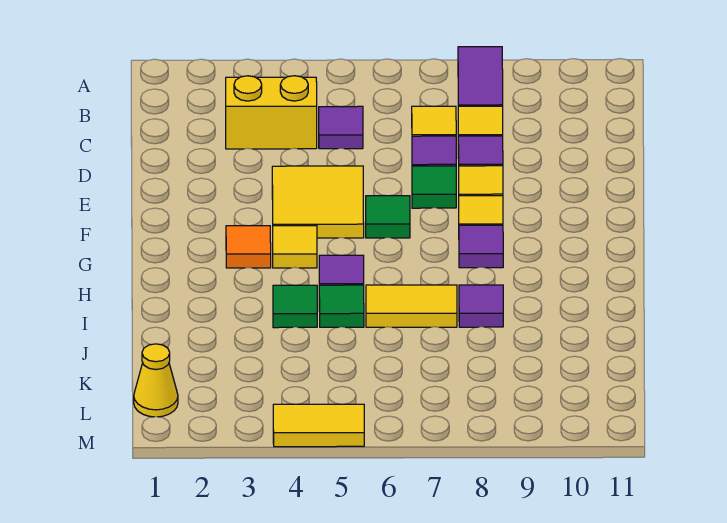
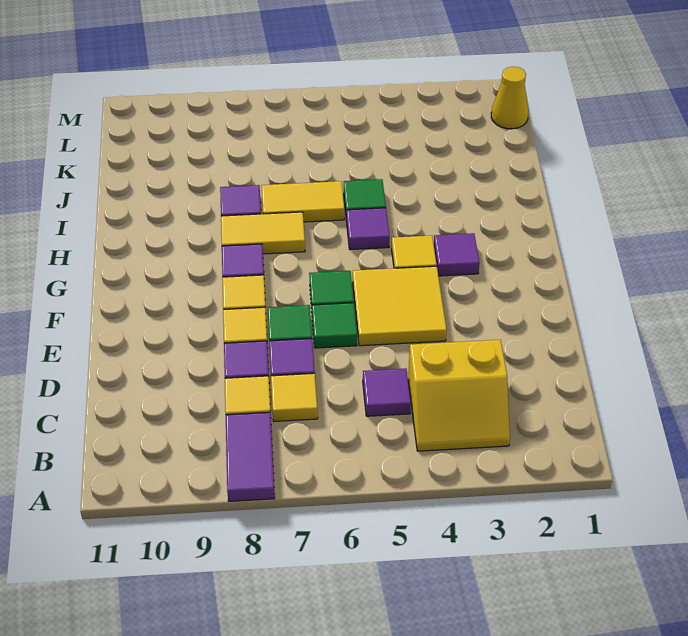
orange 1x1 tile [226,226,271,268] -> purple 1x1 tile [434,233,480,276]
green 1x1 tile [273,285,317,328] -> green 1x1 tile moved to [312,303,357,348]
yellow 1x2 tile [273,404,364,447] -> yellow 1x2 tile moved to [221,212,305,254]

